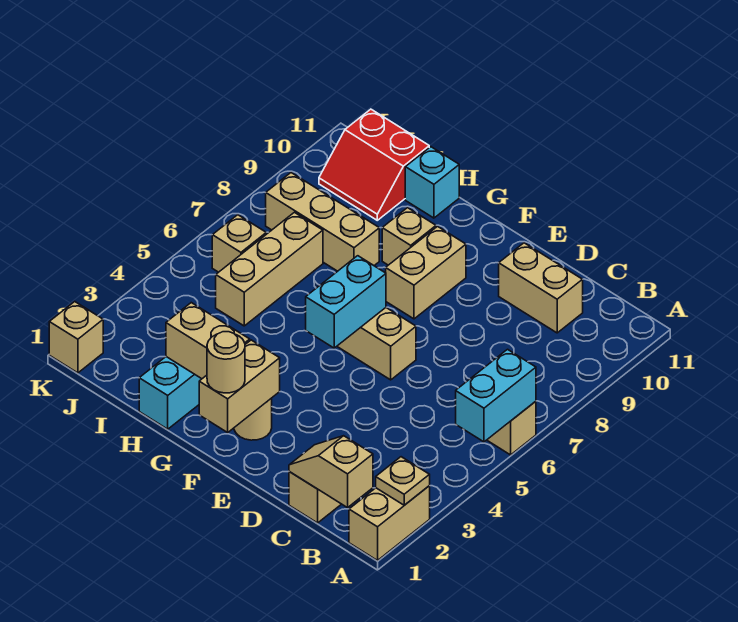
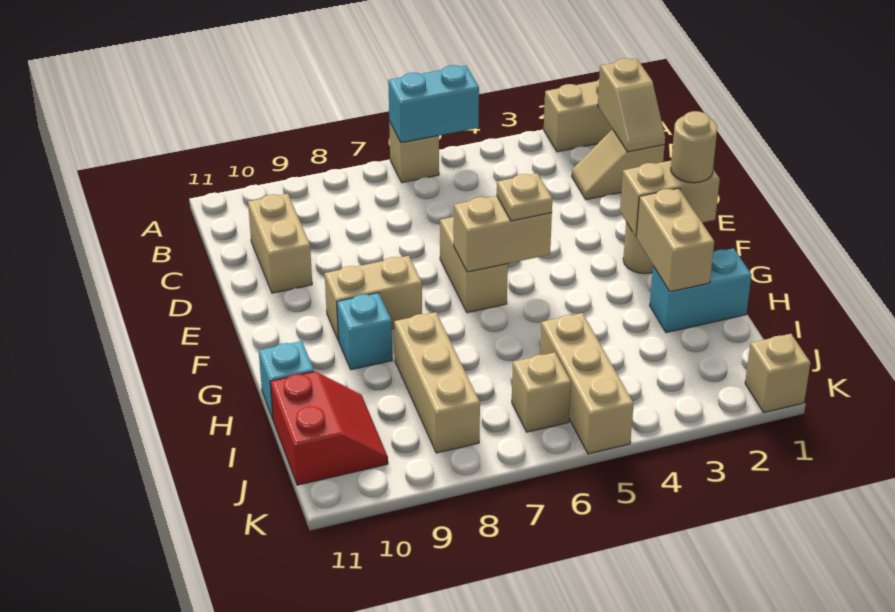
tan 1x1 plate [376,457,430,505] -> tan 1x1 plate moved to [497,173,552,221]
cyan 1x2 brick [306,256,386,348] -> tan 1x2 brick [453,196,552,272]
tan 1x1 brick [382,208,436,265] -> cyan 1x1 brick [337,293,392,370]
tan 1x3 brick [216,212,323,326] -> tan 1x3 brick turned to [540,313,634,454]

